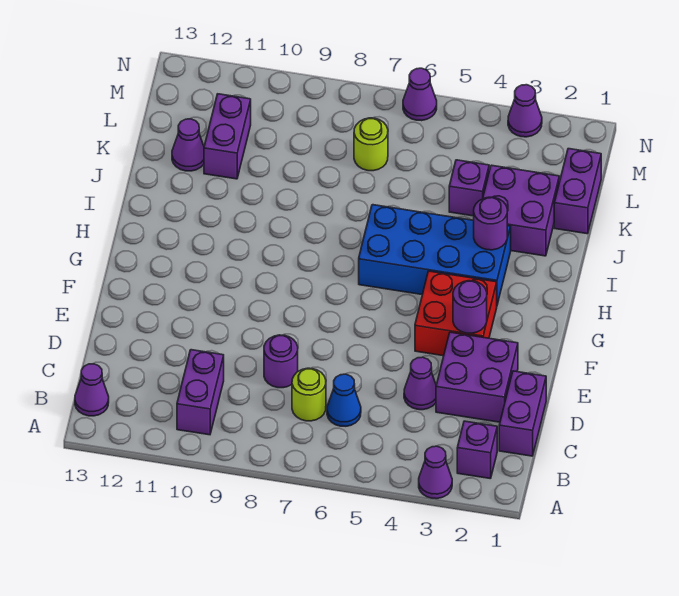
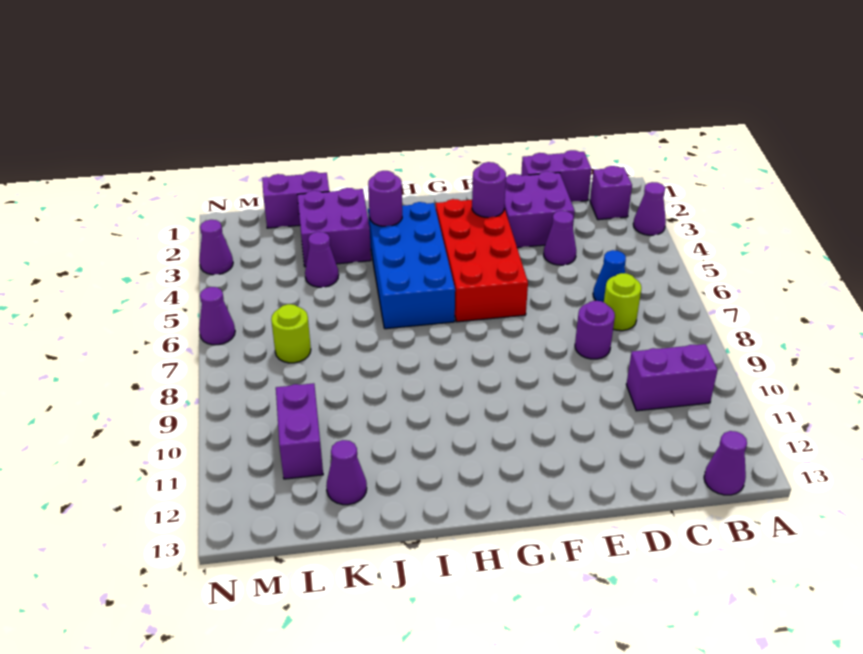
red 2x2 brick [415,271,497,356] -> red 2x4 brick [436,199,528,322]
purple 1x1 brick [449,160,489,216] -> purple 1x1 cone [305,232,339,287]
purple 1x2 brick [204,94,251,179] -> purple 1x2 brick turned to [276,383,323,479]

